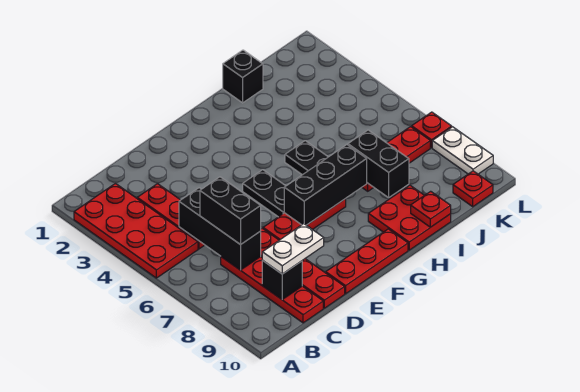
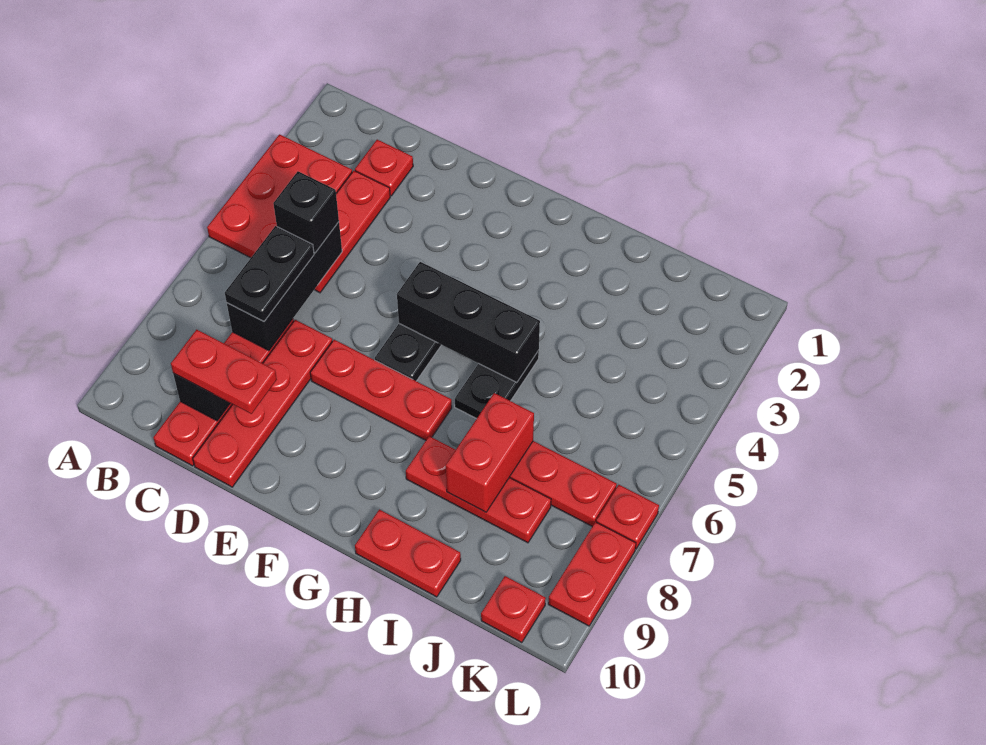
red 2x4 plate [74,184,198,278] -> red 2x3 plate [207,134,352,258]
black 1x2 brick [200,177,261,245] -> black 1x2 plate [225,226,314,321]
white 1x2 plate [262,224,324,274] -> red 1x2 plate [171,330,277,414]
red 1x3 plate [326,229,408,294] -> red 1x3 plate moved to [406,436,551,543]
black 1x3 brick [284,145,367,225] -> black 1x3 brick moved to [397,262,540,382]
red 2x2 plate [368,185,451,250] -> red 1x2 plate [355,510,461,597]
black 1x1 brick [223,50,263,103] -> black 1x1 brick moved to [273,171,339,253]
black 1x2 brick [348,130,409,198] -> red 1x2 brick [446,393,534,512]
red 1x1 plate [411,191,451,227] -> red 1x1 plate moved to [355,140,413,196]
white 1x2 plate [432,127,493,174] -> red 1x2 plate [548,522,636,626]

